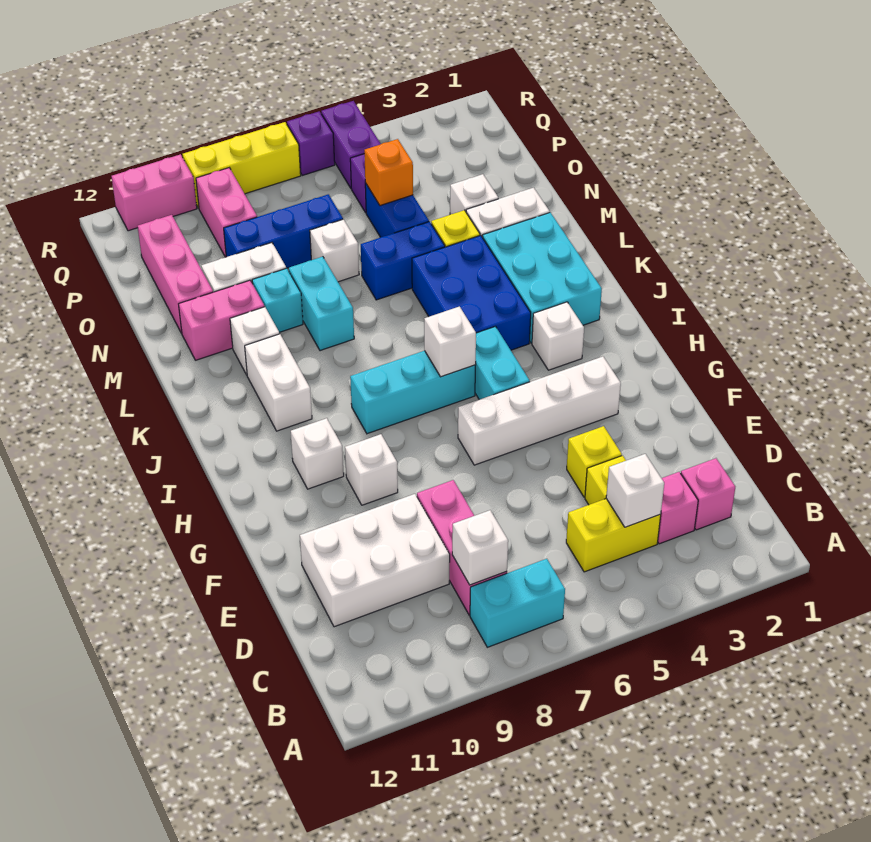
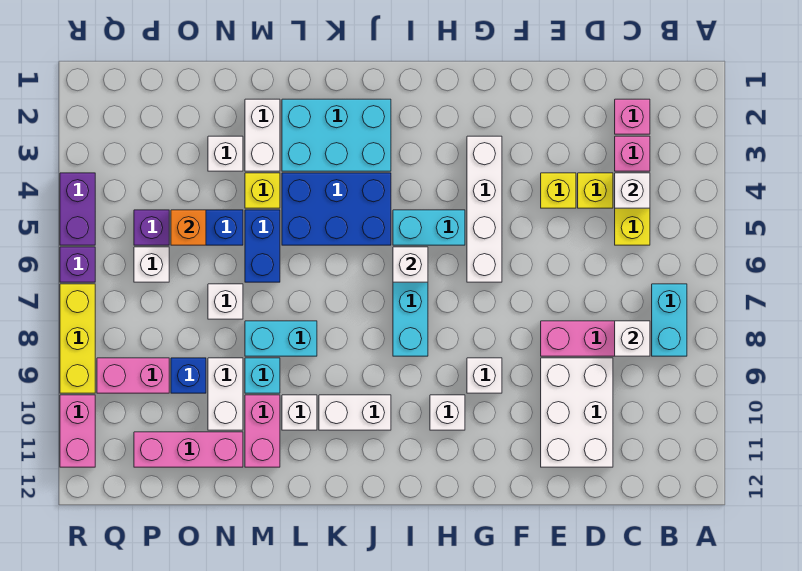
white 1x1 brick [532,302,584,370] -> white 1x1 brick moved to [134,247,169,282]
blue 1x3 brick [224,194,343,268] -> blue 1x1 brick [171,358,206,393]
purple 1x2 brick [321,101,381,188] -> purple 1x2 brick turned to [60,173,95,245]

